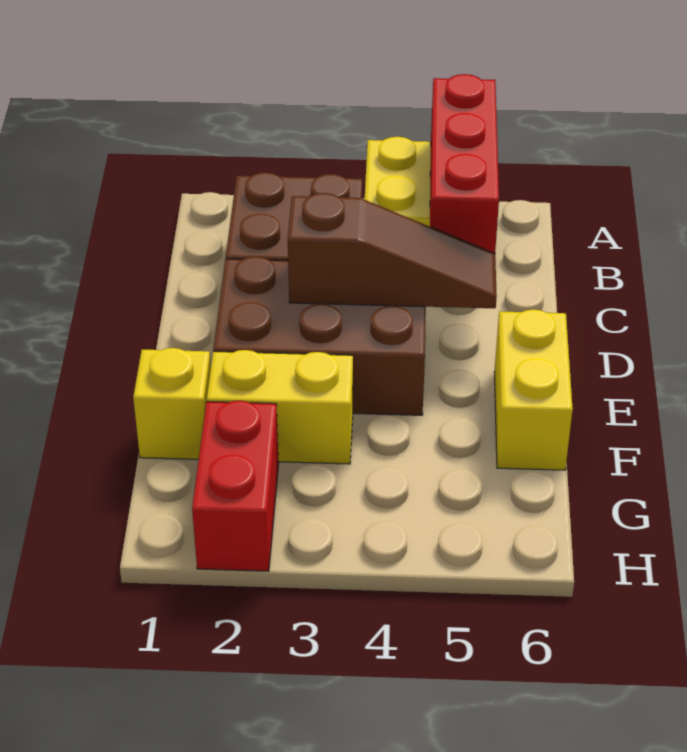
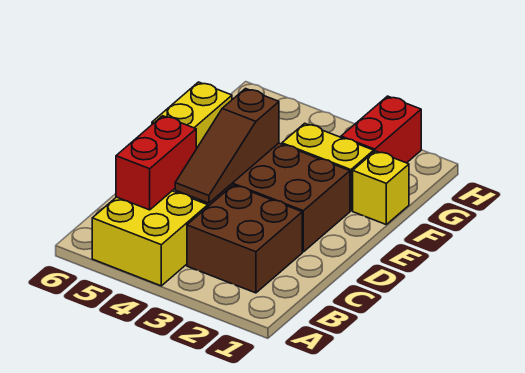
red 1x3 brick [430,74,499,253] -> red 1x2 brick [116,116,196,210]
brown 1x3 slope [288,193,497,308] -> brown 1x3 slope turned to [175,89,279,203]

